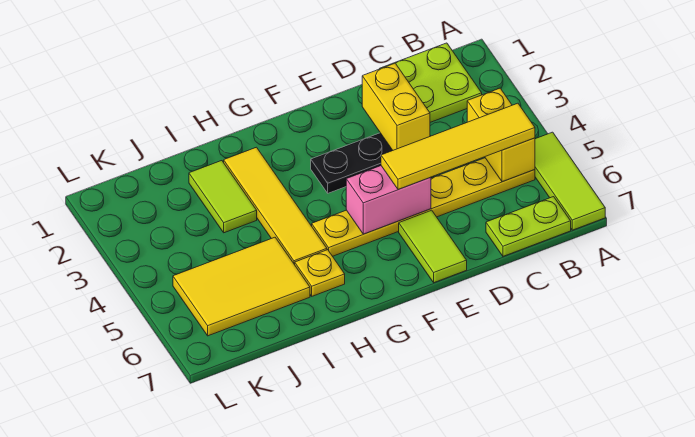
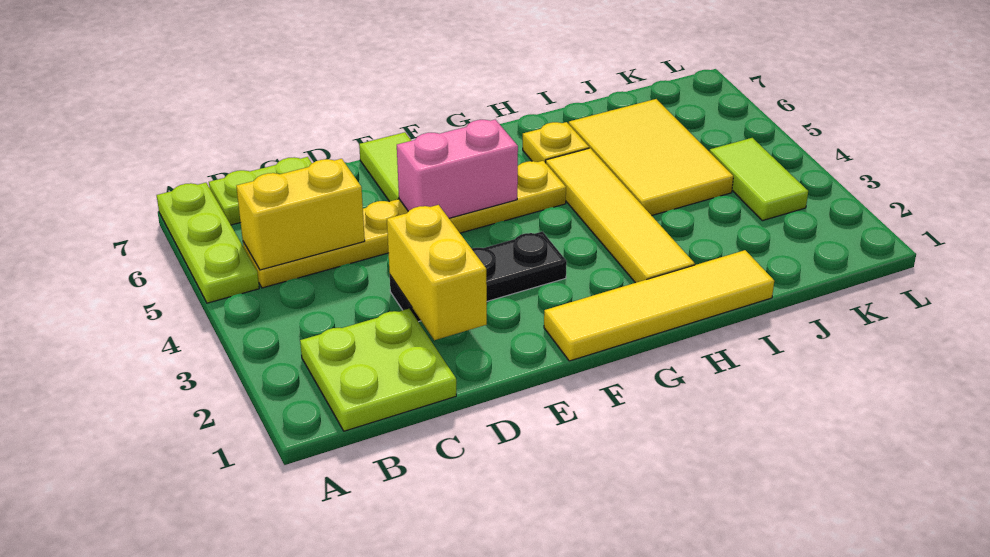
lime 1x3 tile [535,132,605,230] -> lime 1x3 plate [157,183,259,303]
yellow 1x2 brick [467,88,535,182] -> yellow 1x2 brick turned to [236,159,365,270]
yellow 1x4 tile [381,103,535,190] -> yellow 1x4 tile moved to [544,250,774,361]
lime 1x2 tile [189,161,257,233] -> lime 1x2 tile moved to [709,138,808,221]
yellow 2x3 tile [173,237,310,336] -> yellow 2x3 tile turned to [569,99,733,216]

